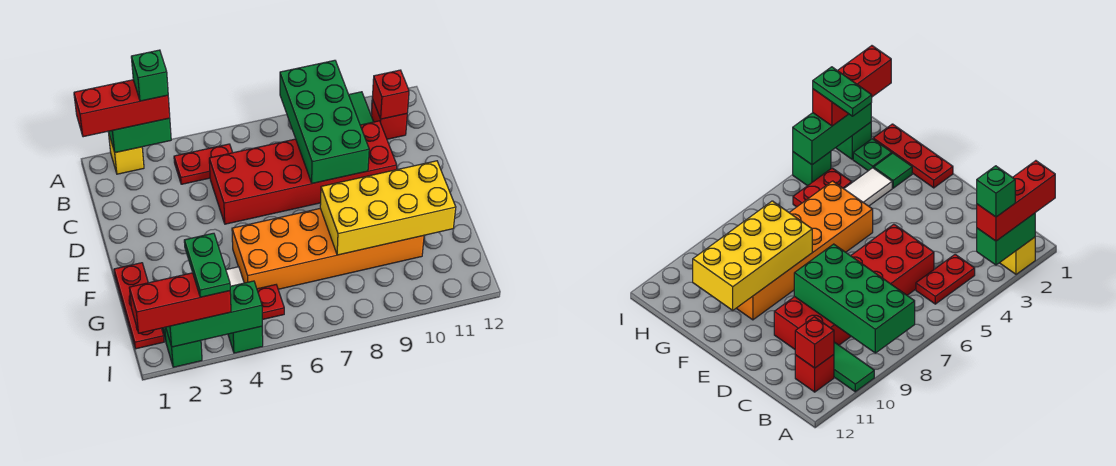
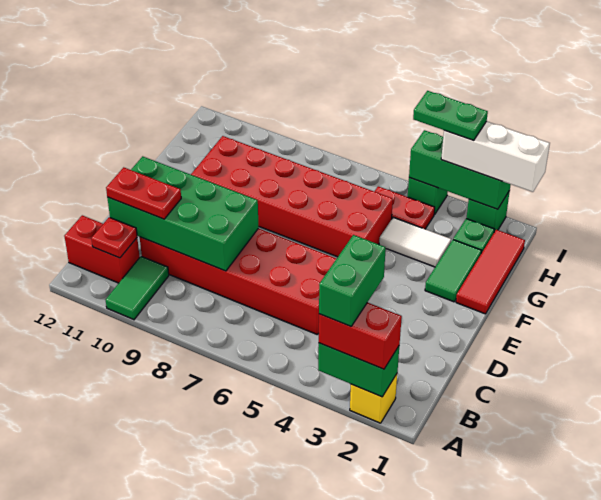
red 1x3 brick [74,80,170,137] -> red 1x2 brick [319,302,402,369]
green 1x1 brick [131,50,168,101] -> green 1x2 brick [319,235,386,326]
green 2x4 brick [280,60,369,183] -> green 2x4 brick turned to [107,156,259,271]
red 1x2 plate [174,144,233,184] -> red 1x2 plate moved to [106,167,181,219]
red 1x1 brick [371,99,407,139] -> red 1x2 brick [64,215,140,283]
red 1x1 brick [372,70,409,119] -> red 1x1 plate [91,217,137,258]
red 1x3 plate [114,263,164,349] -> red 1x3 tile [456,230,525,314]
orange 2x6 brick [232,208,424,289] -> red 2x6 brick [191,136,393,257]
yellow 2x4 brick [320,161,456,255] -> none
green 1x1 tile [874,153,912,188] -> green 1x2 tile [425,240,481,302]
green 1x2 plate [184,233,230,297] -> green 1x2 plate turned to [413,91,488,140]
red 1x3 brick [129,273,231,333] -> white 1x3 brick [441,121,550,192]

